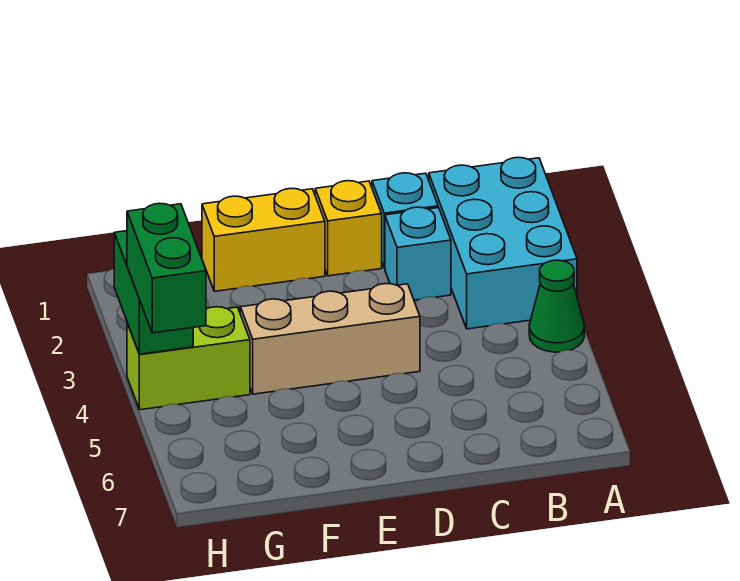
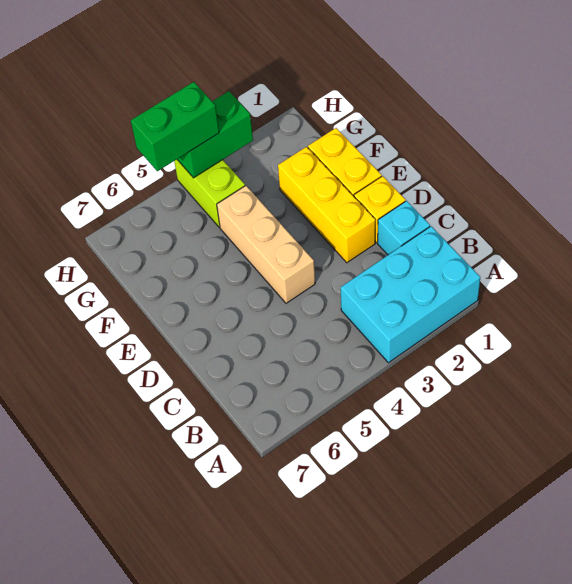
green 1x1 cone [529,260,584,352] -> none
cyan 1x1 brick [385,207,451,300] -> none
none -> yellow 1x3 brick [278,147,375,263]

